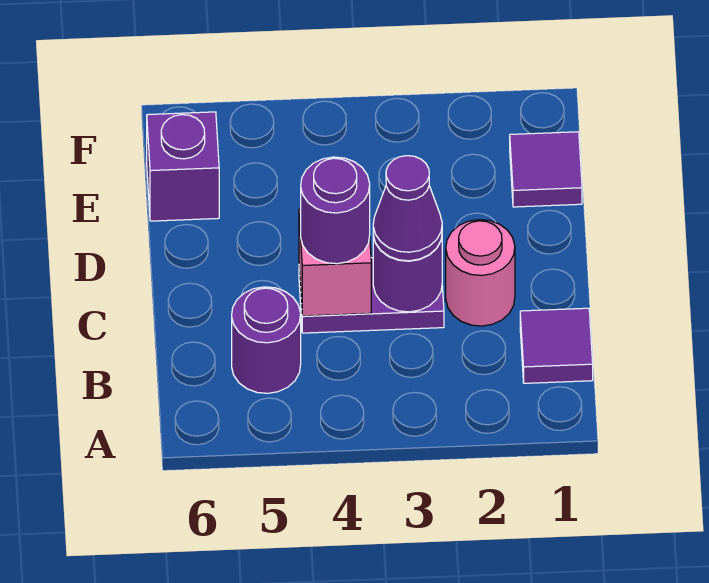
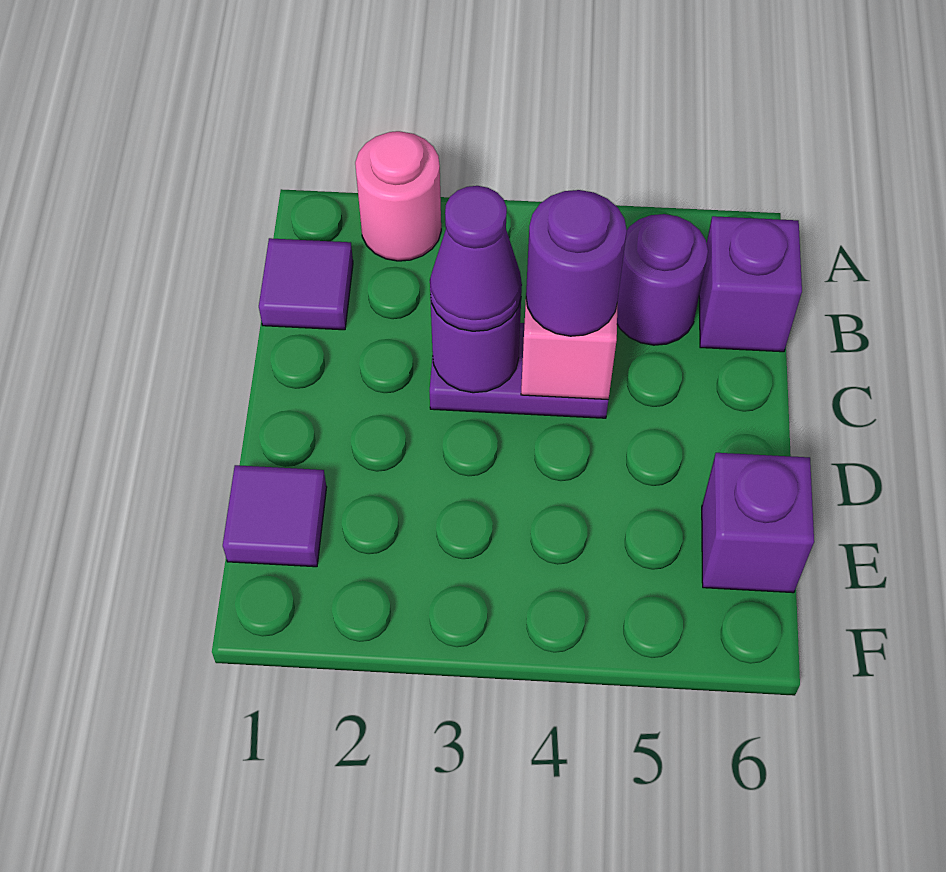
none -> purple 1x1 brick [699,216,802,352]
pink 1x1 round brick [446,220,515,326] -> pink 1x1 round brick moved to [355,131,441,261]

